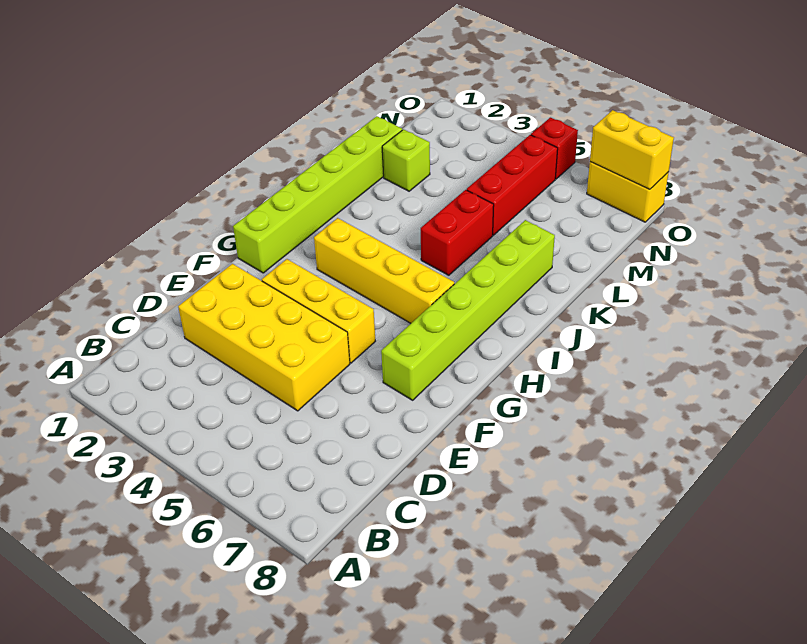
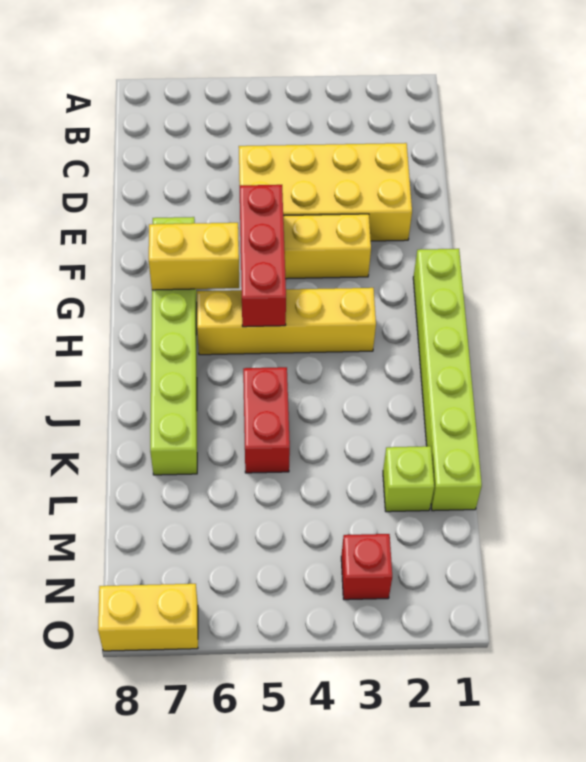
red 1x3 brick [467,135,558,235] -> red 1x3 brick moved to [239,185,286,327]
red 1x1 brick [531,118,578,179] -> red 1x1 brick moved to [341,534,392,600]
yellow 1x2 brick [590,110,674,189] -> yellow 1x2 brick moved to [149,223,239,290]

